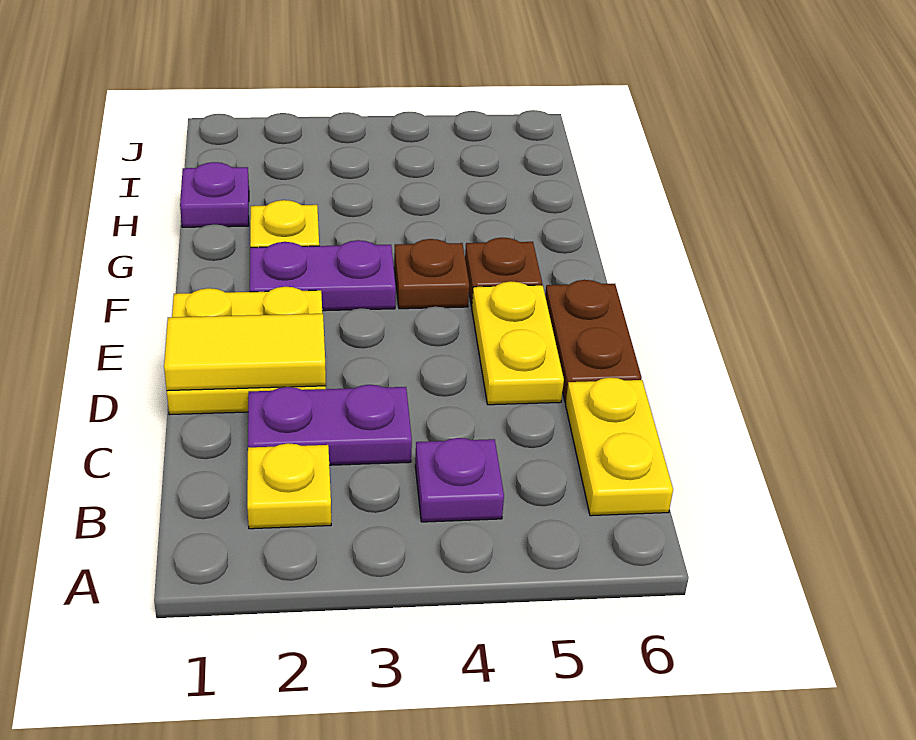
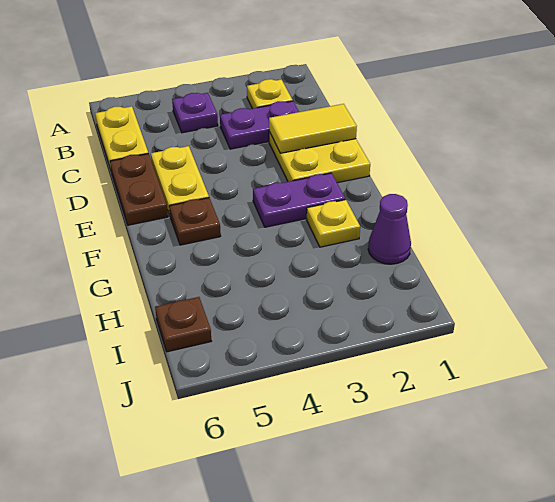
brown 1x1 plate [394,239,469,309] -> brown 1x1 plate moved to [155,297,211,352]
purple 1x1 plate [180,162,249,227] -> purple 1x1 cone [368,194,411,264]

